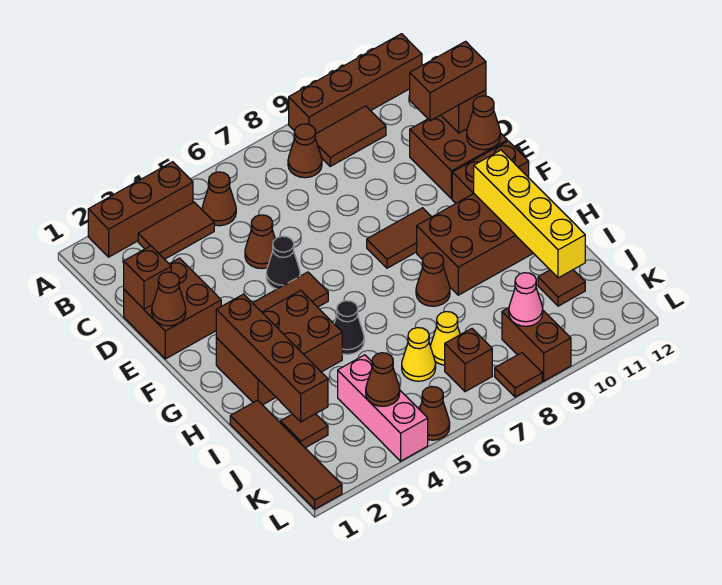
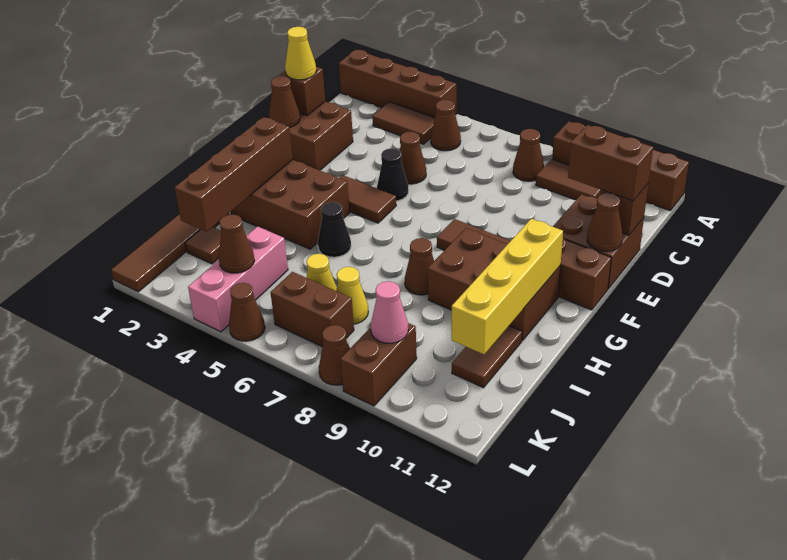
brown 1x3 brick [88,162,193,257] -> brown 1x4 brick [339,50,456,118]
none -> yellow 1x1 cone [285,27,316,80]
brown 1x1 tile [538,270,585,306] -> brown 1x2 tile [452,326,522,388]
brown 1x1 brick [445,328,492,392] -> brown 1x2 brick [270,272,354,347]
brown 1x1 tile [495,353,542,397] -> brown 1x1 cone [319,325,350,385]

